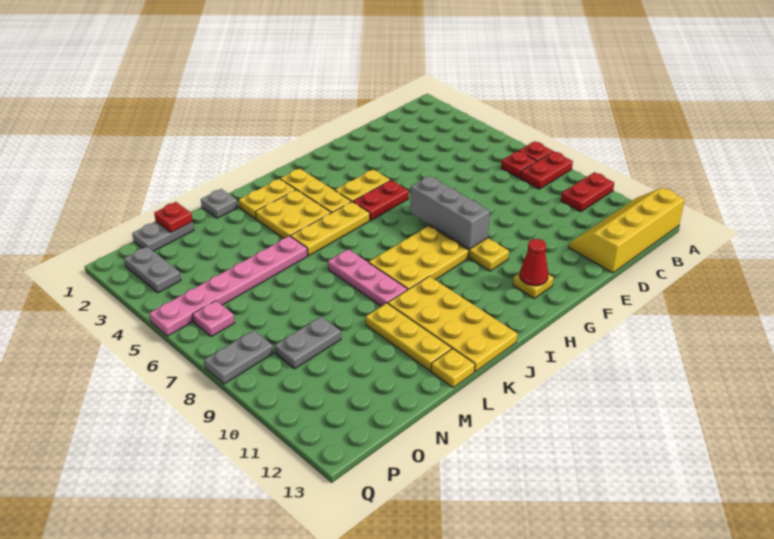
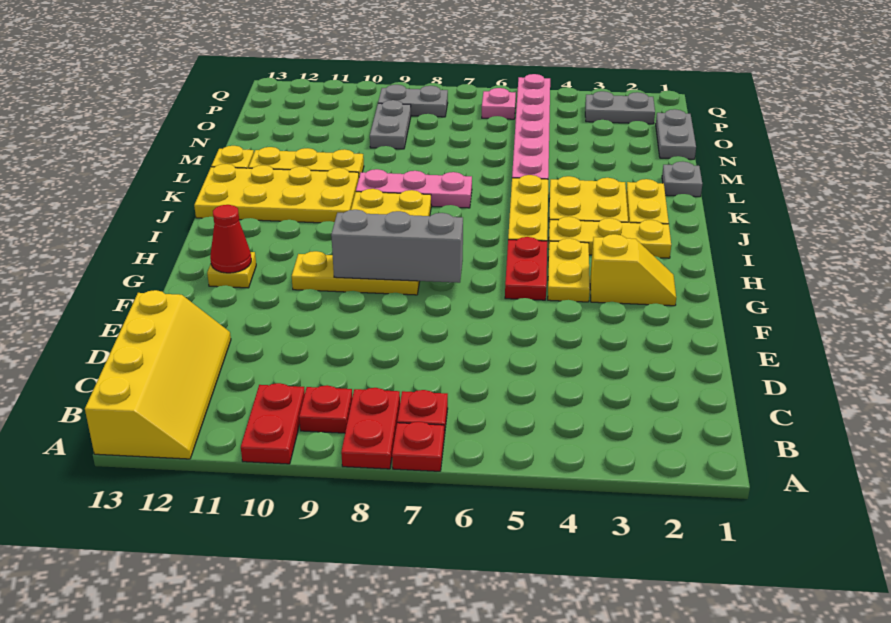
none -> yellow 1x2 slope [590,234,676,306]
red 1x1 plate [154,202,193,233] -> red 1x1 plate moved to [299,385,352,433]
grey 1x2 plate [204,330,273,384] -> grey 1x2 plate turned to [378,85,448,117]

